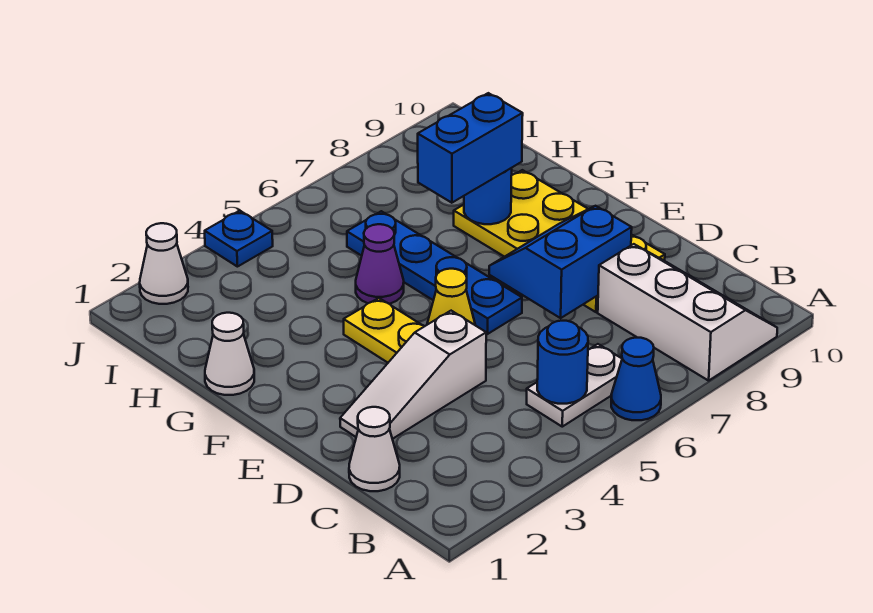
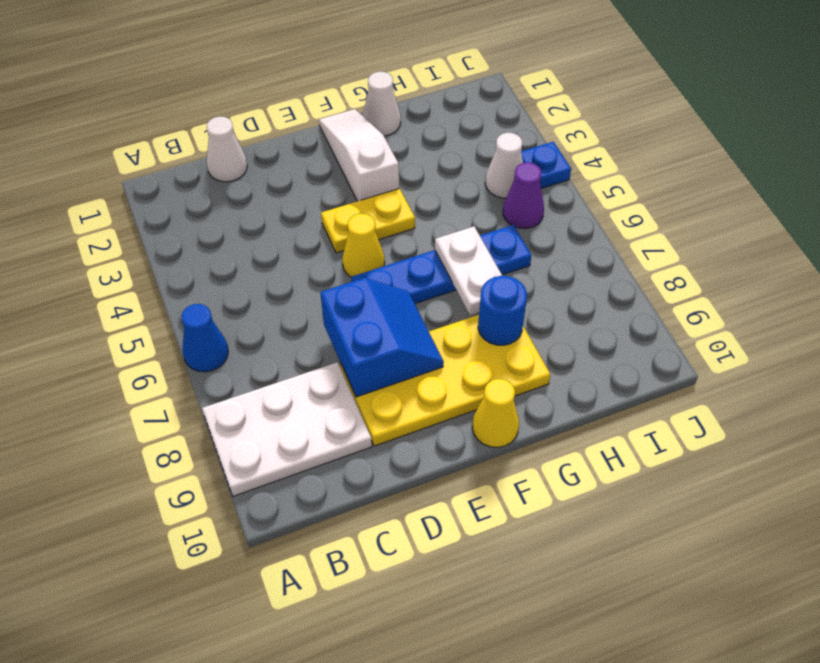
white 2x3 slope [598,244,777,381] -> white 2x3 plate [202,362,372,496]
white 1x2 plate [527,344,622,427] -> white 1x2 plate moved to [435,226,502,315]
blue 1x1 round brick [537,321,588,404] -> none
white 1x3 slope [340,311,486,439] -> white 1x3 slope moved to [319,109,399,201]
none -> yellow 1x1 cone [472,379,519,447]
purple 1x1 cone [356,224,404,304] -> purple 1x1 cone moved to [503,162,544,229]
blue 1x2 brick [418,93,523,203] -> none
white 1x1 cone [140,223,188,304] -> white 1x1 cone moved to [485,133,523,198]

